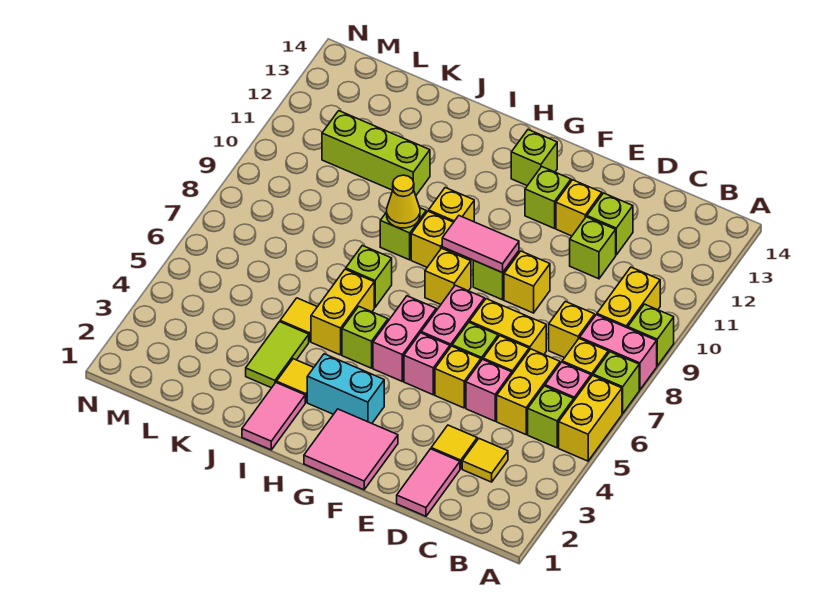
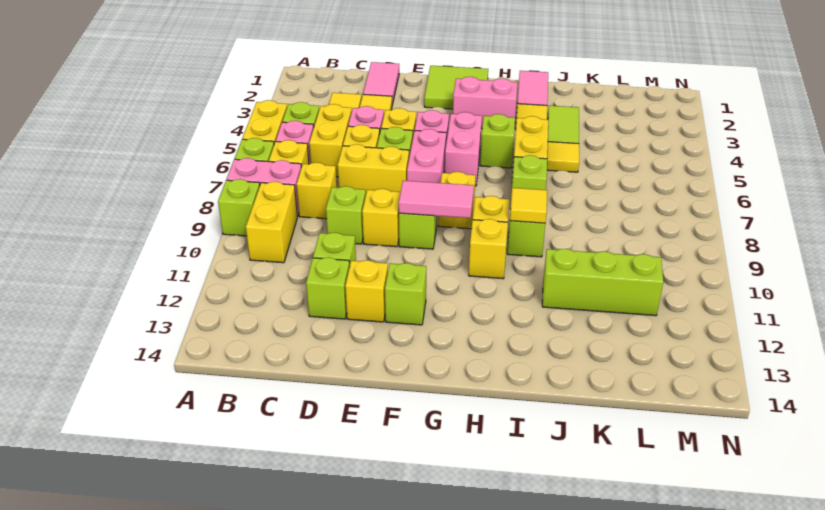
pink 2x2 tile [304,409,398,490] -> lime 2x2 tile [424,66,488,109]
cyan 1x2 brick [307,354,384,423] -> pink 1x2 brick [453,77,518,128]
lime 1x1 brick [511,130,557,186] -> lime 1x1 brick moved to [326,186,366,244]
yellow 1x1 cone [387,175,420,228] -> yellow 1x1 tile [510,188,547,223]

